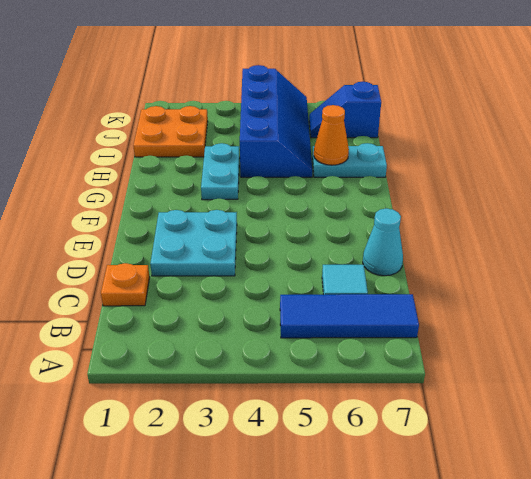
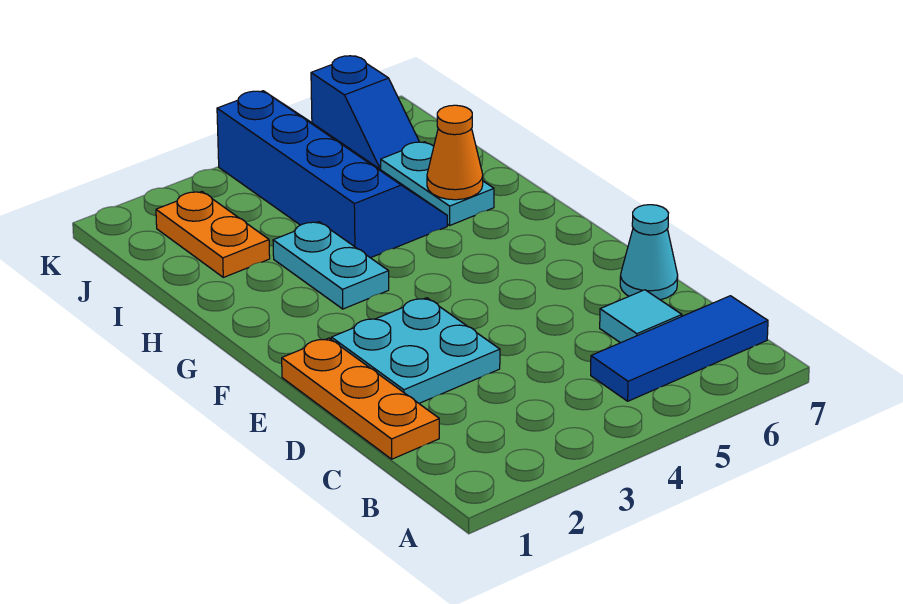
orange 1x1 plate [101,263,150,306] -> orange 1x3 plate [282,338,439,459]
cyan 1x2 plate [312,143,387,177] -> cyan 1x2 plate turned to [381,142,494,225]
orange 2x2 plate [133,106,208,157] -> orange 1x2 plate [156,192,270,277]
blue 1x2 slope [309,82,381,138] -> blue 1x2 slope turned to [311,56,419,170]

